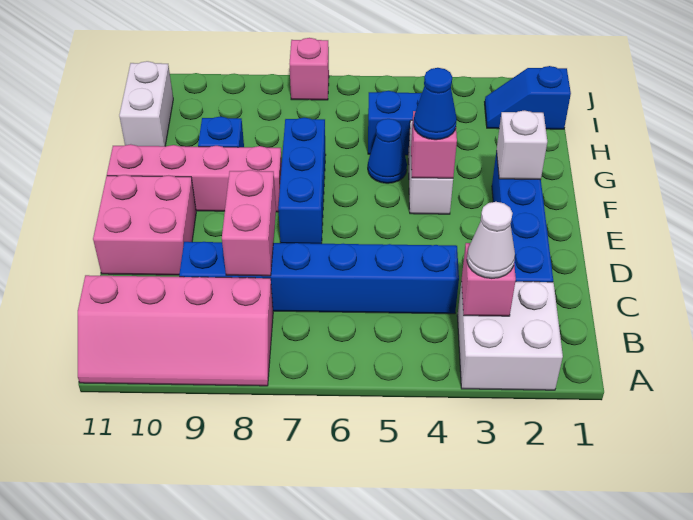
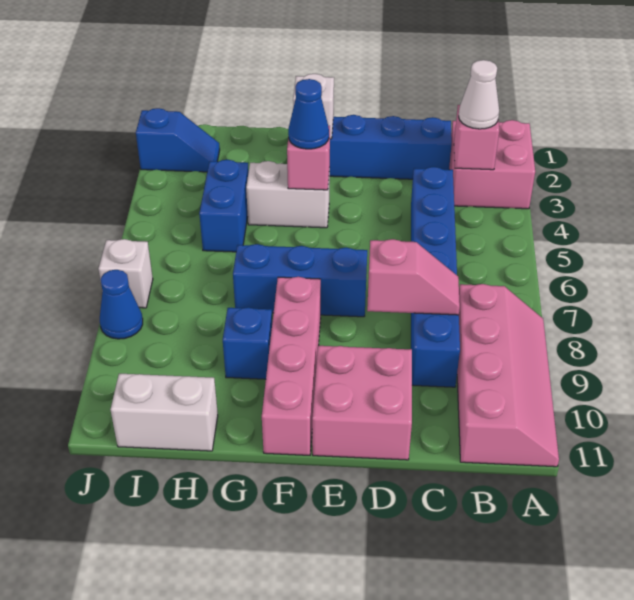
white 2x2 brick [457,281,563,390] -> pink 2x2 brick [449,120,535,209]
pink 1x2 brick [222,170,276,276] -> pink 1x2 slope [367,239,460,315]
blue 1x1 cone [368,119,407,183] -> blue 1x1 cone moved to [100,270,143,339]
blue 1x2 slope [485,66,571,129] -> blue 1x2 slope turned to [136,108,220,172]
pink 1x1 brick [290,38,329,100] -> white 1x1 brick [99,239,153,308]

